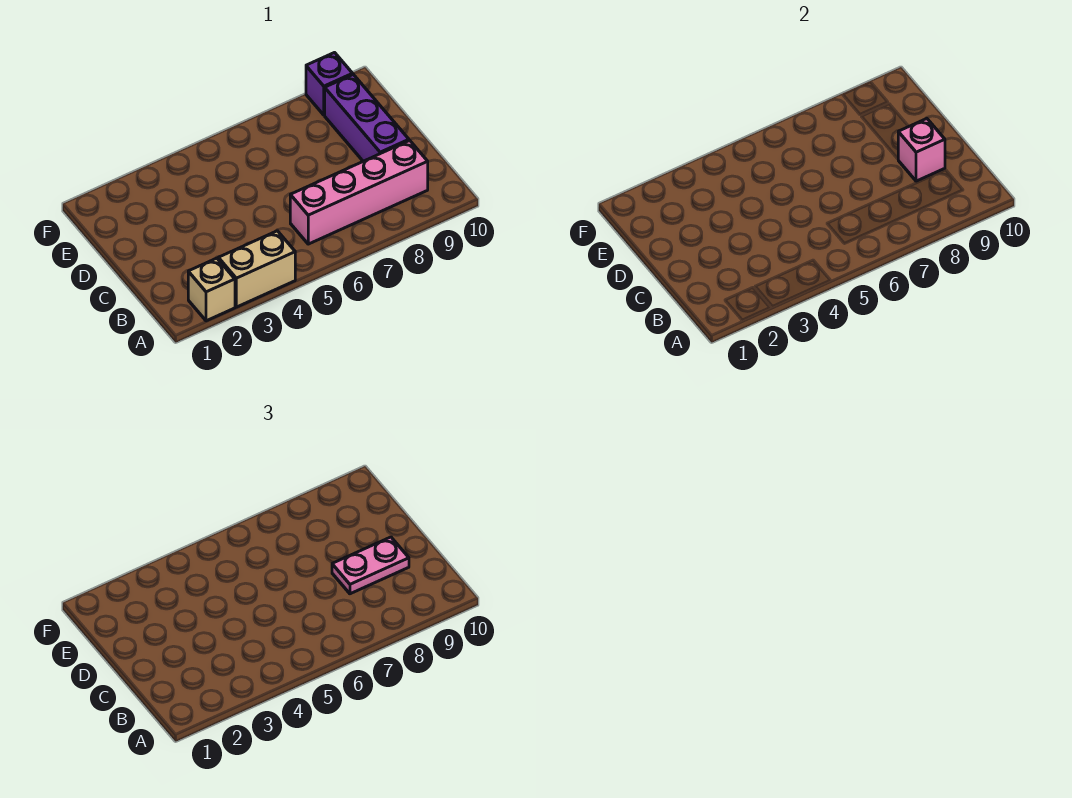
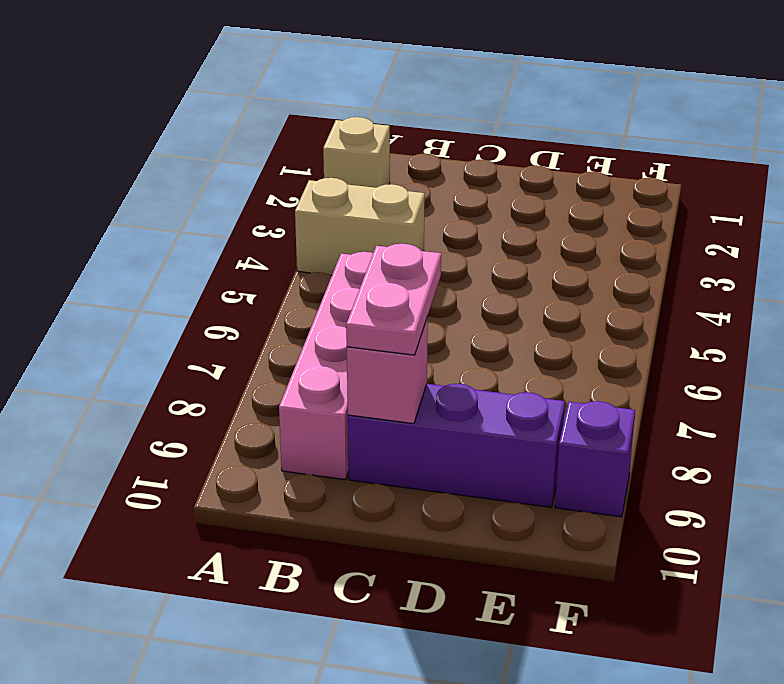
tan 1x2 brick [218,231,295,307] -> tan 1x2 brick turned to [295,178,425,276]

